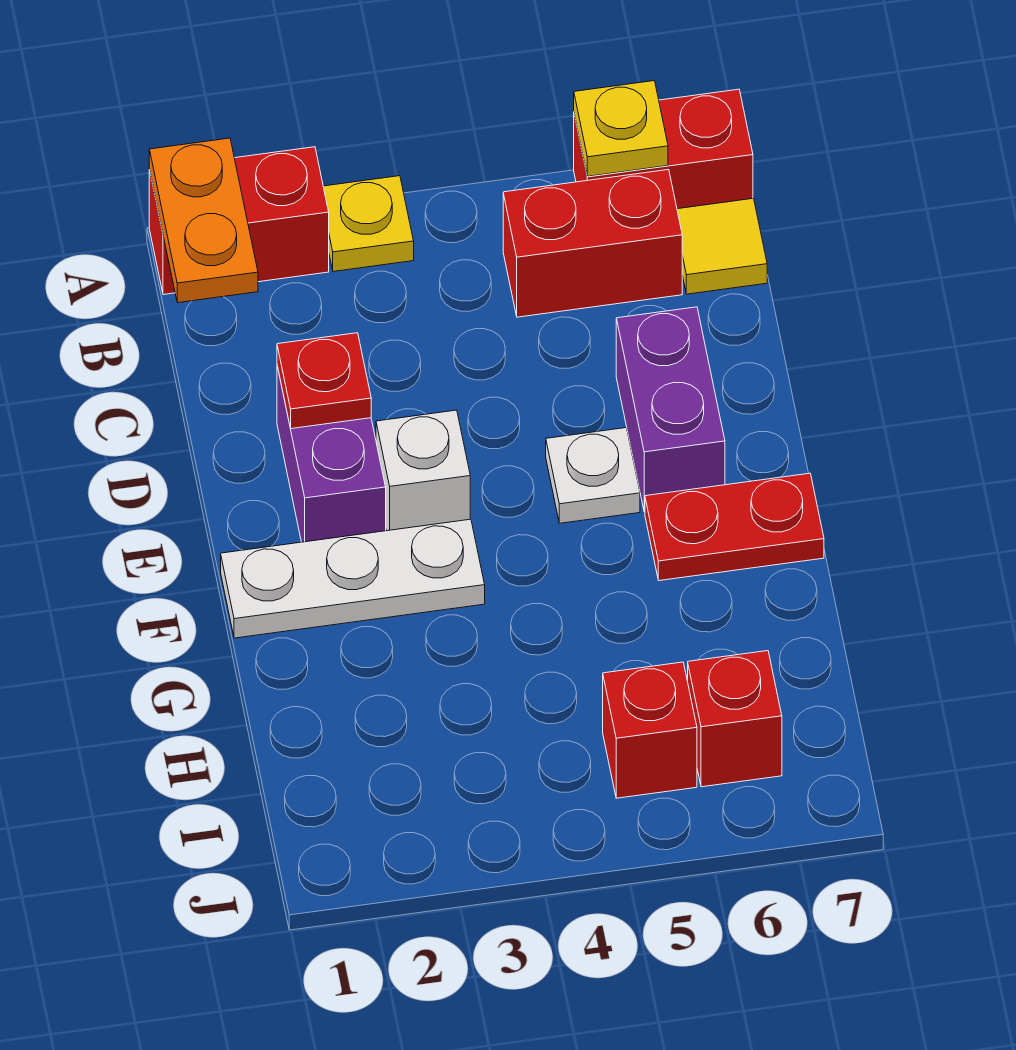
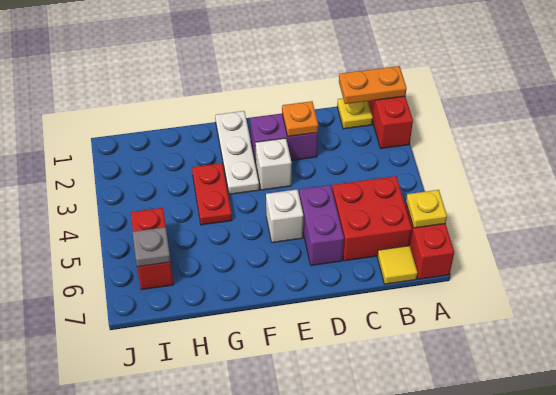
yellow 1x1 plate [323,176,414,272] -> yellow 1x1 plate moved to [337,98,373,129]
red 1x2 brick [503,170,682,317] -> red 2x2 brick [332,176,412,261]
red 1x1 plate [277,333,371,429] -> orange 1x1 plate [282,101,318,137]
purple 1x2 brick [616,307,725,512] -> purple 1x2 brick turned to [299,185,344,266]
white 1x1 plate [546,428,640,523] -> white 1x1 brick [266,190,303,243]
red 1x2 plate [645,473,824,581] -> red 1x2 plate moved to [192,163,232,225]
none -> grey 1x1 plate [133,227,171,267]

